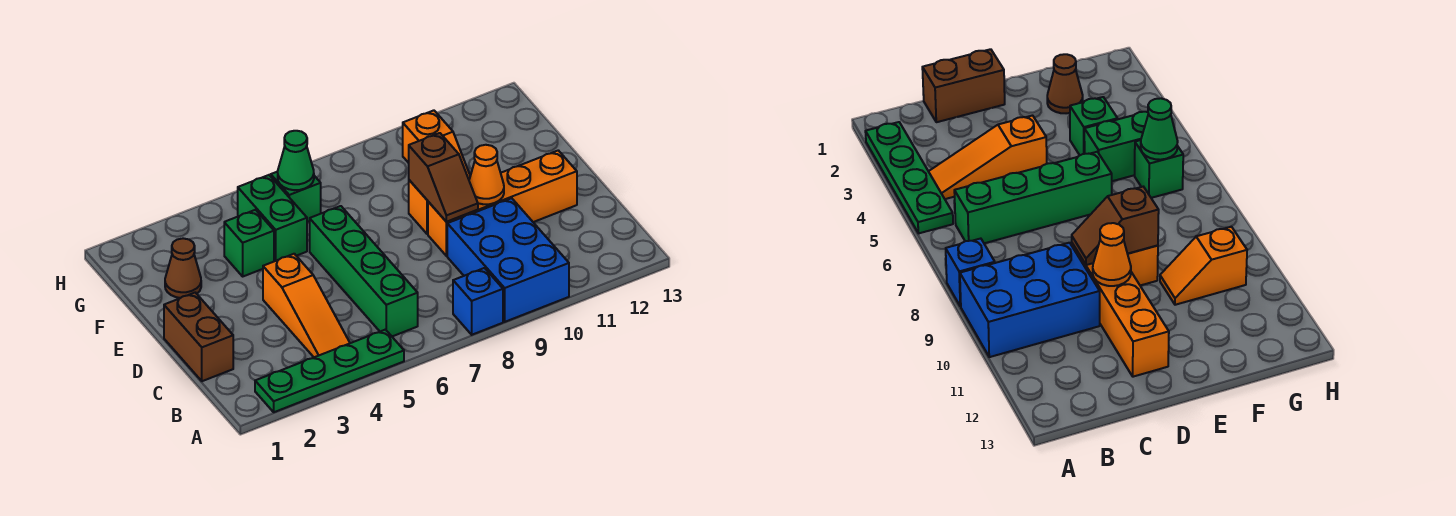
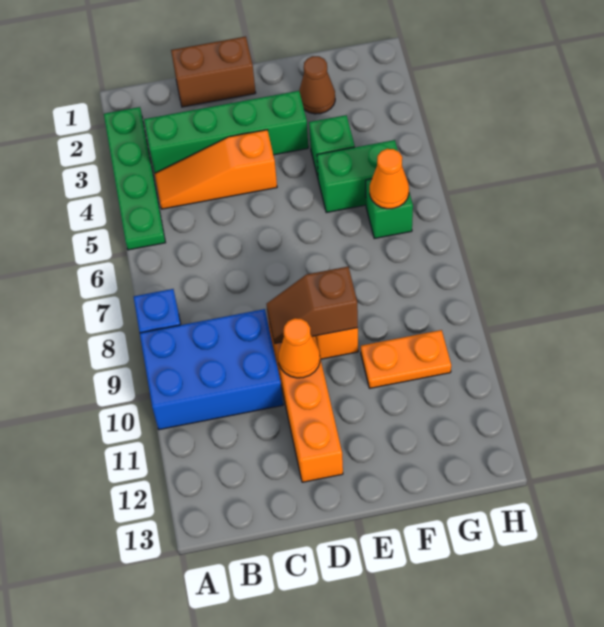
green 1x4 brick [310,206,418,336] -> green 1x4 brick moved to [144,91,308,173]
orange 1x2 slope [403,110,470,179] -> orange 1x2 plate [361,330,451,388]
green 1x1 cone [278,131,314,190] -> orange 1x1 cone [370,149,409,209]

